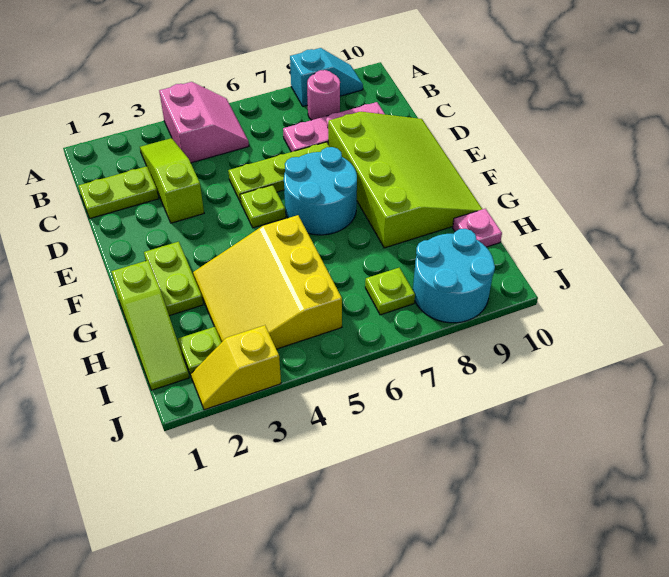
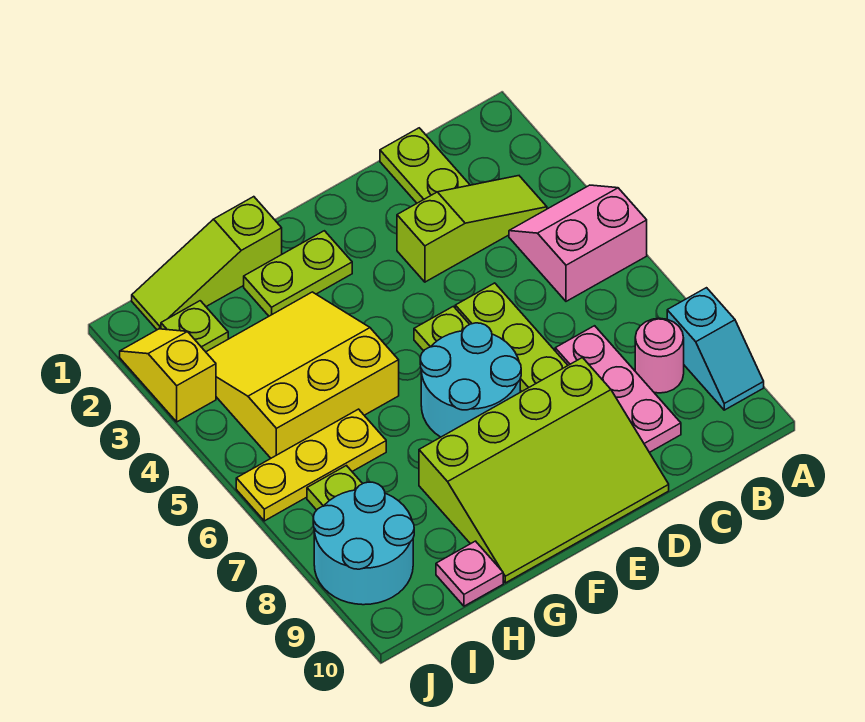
pink 2x2 slope [159,82,249,163] -> pink 2x2 slope turned to [509,185,647,301]
none -> yellow 1x3 plate [236,409,386,521]

